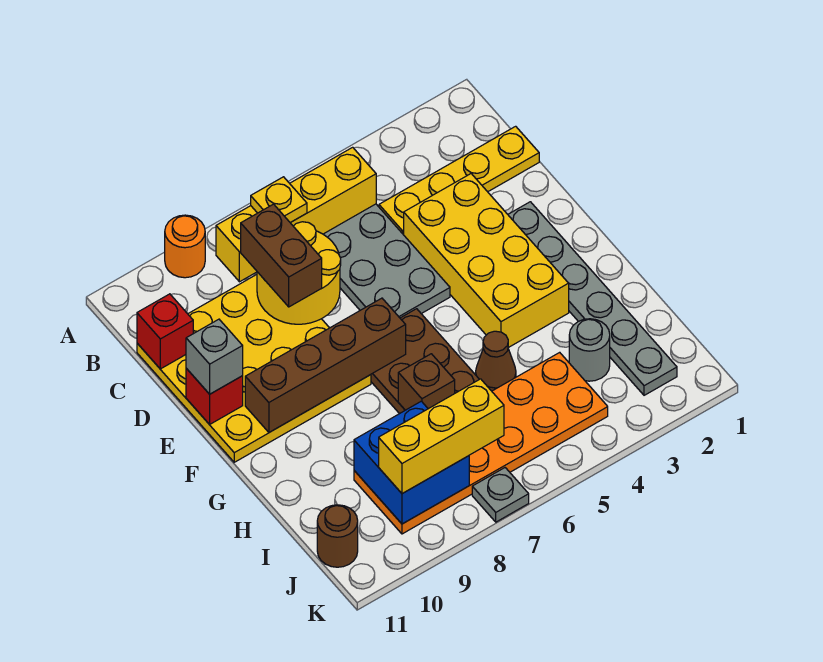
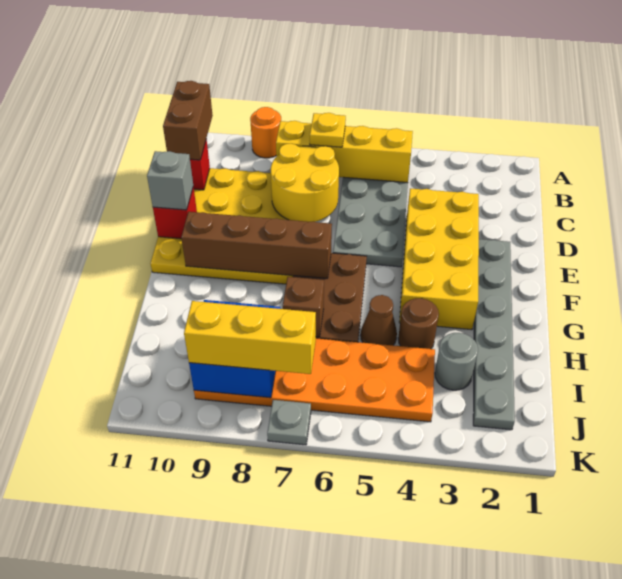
yellow 1x4 plate [379,126,539,235] -> none
brown 1x2 brick [241,204,322,307] -> brown 1x2 brick moved to [163,81,213,160]
brown 1x1 round brick [317,505,358,567] -> brown 1x1 round brick moved to [398,298,439,349]

